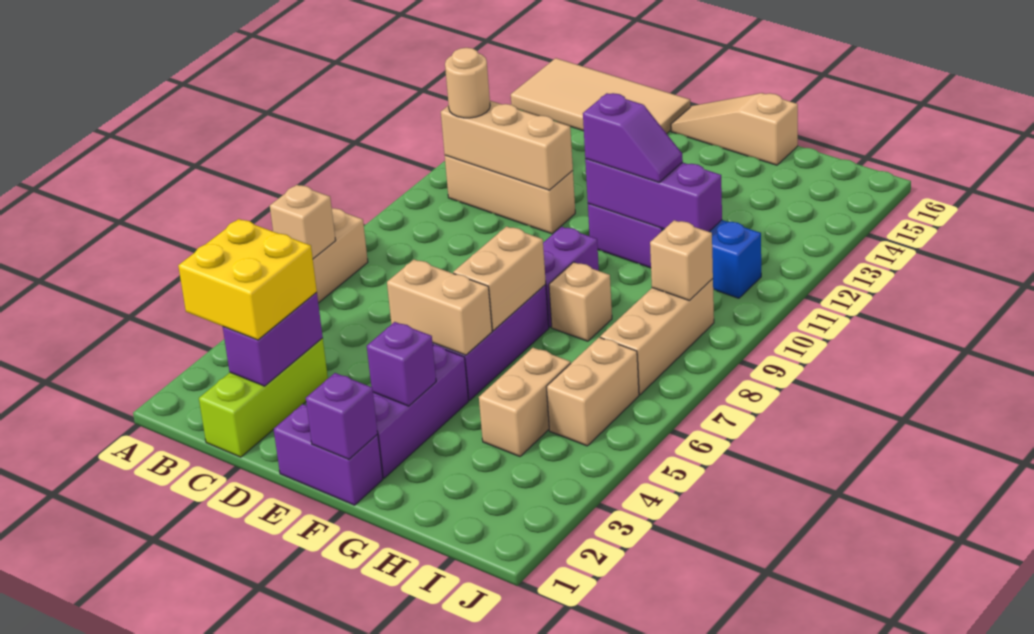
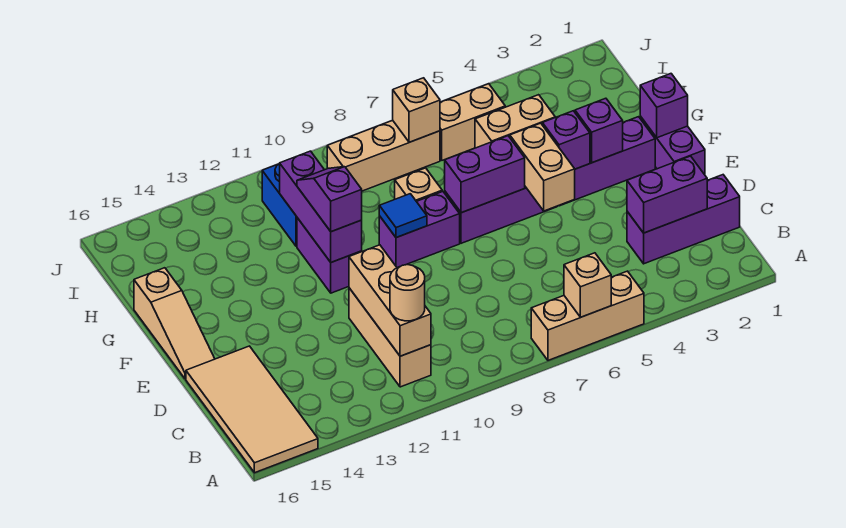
yellow 2x2 brick [178,219,317,340] -> none
lime 1x3 brick [199,338,328,457] -> purple 1x3 brick [627,175,740,264]
none -> purple 1x1 brick [542,111,590,169]
tan 1x2 brick [453,226,546,330] -> purple 1x2 brick [445,136,525,213]
none -> blue 1x1 tile [379,194,427,238]
tan 1x1 brick [650,220,713,301] -> tan 1x1 brick moved to [393,78,440,142]

